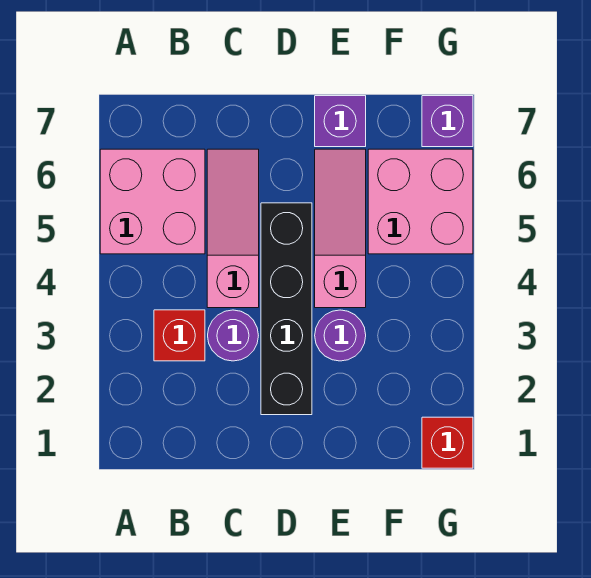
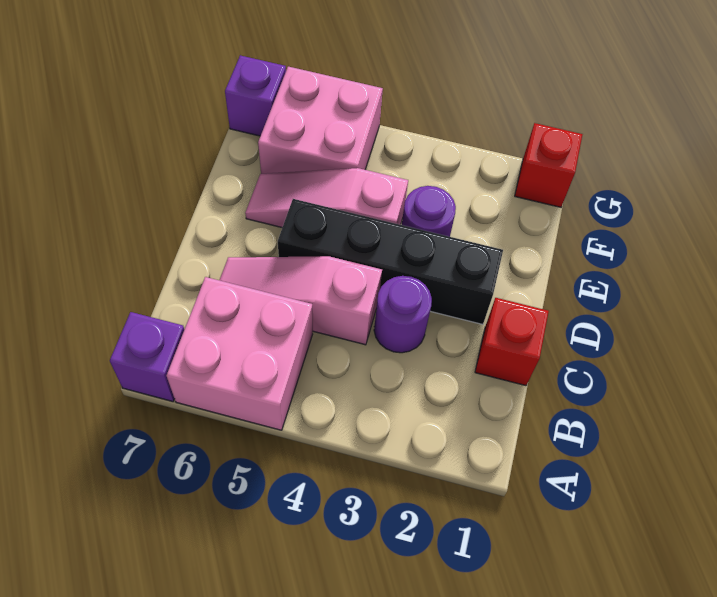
red 1x1 brick [154,310,205,361] -> red 1x1 brick moved to [475,298,549,386]
purple 1x1 brick [315,96,366,147] -> purple 1x1 brick moved to [110,312,184,401]

